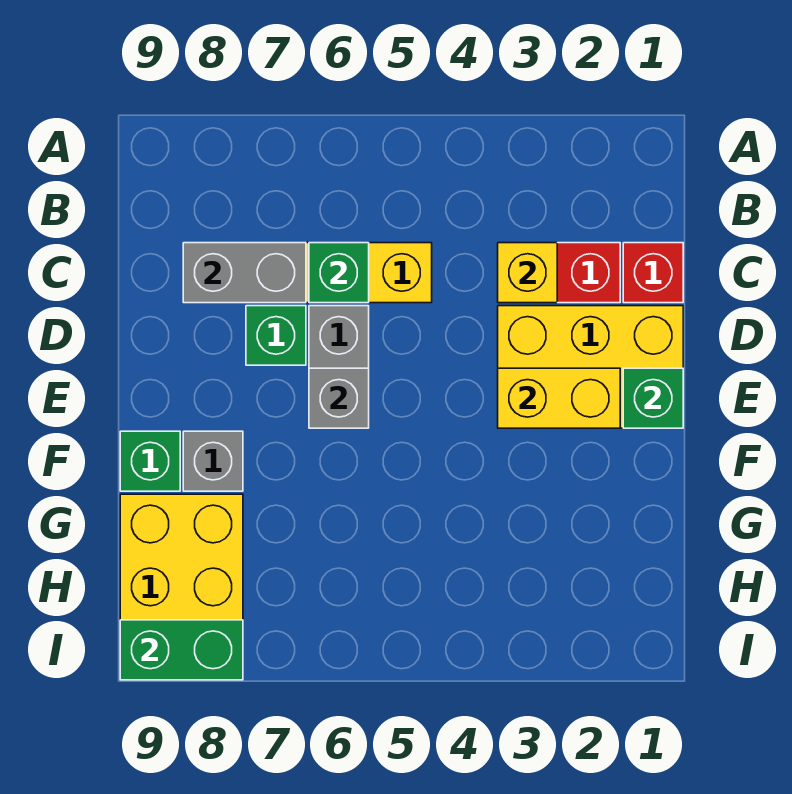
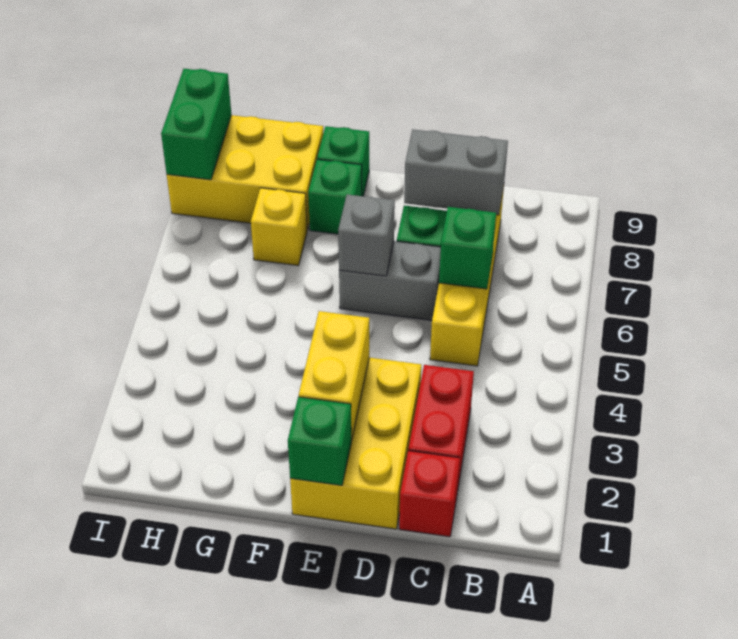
yellow 1x1 brick [498,243,557,303] -> yellow 1x1 brick moved to [251,188,307,266]
grey 1x2 brick [183,243,306,303] -> grey 1x2 brick turned to [404,130,508,215]
grey 1x1 brick [183,431,243,491] -> green 1x1 brick [308,159,362,234]

